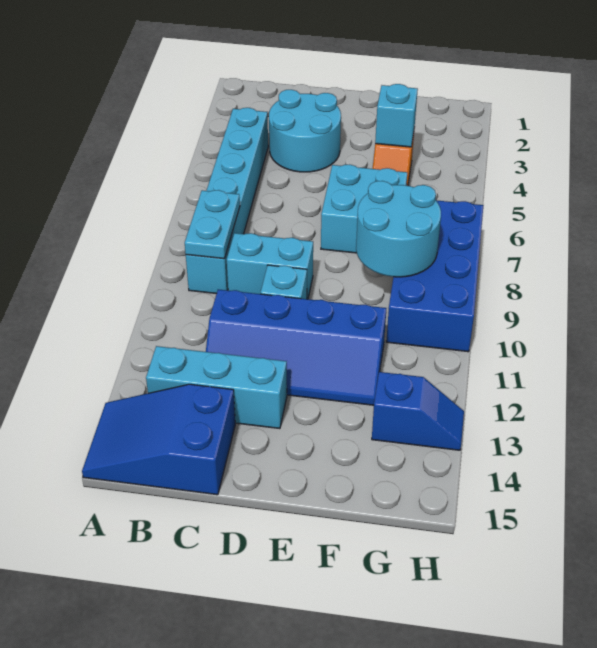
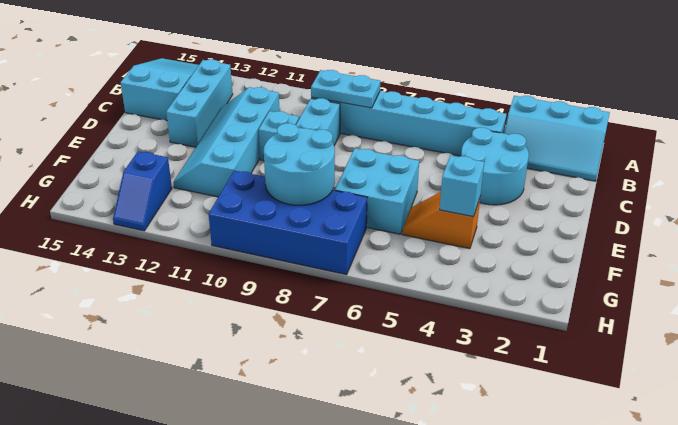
none -> cyan 2x3 slope [504,96,610,181]
blue 2x3 slope [82,384,235,495] -> cyan 2x3 slope [121,58,199,121]
blue 2x4 slope [206,289,386,405] -> cyan 2x4 slope [173,87,279,197]

